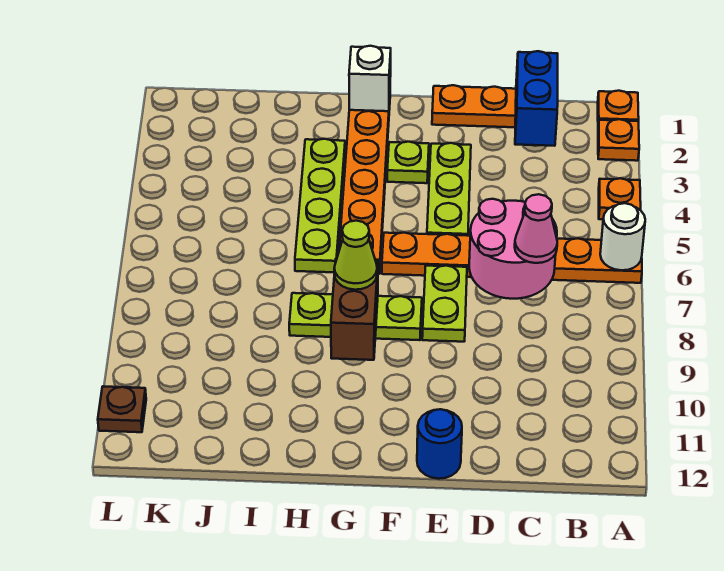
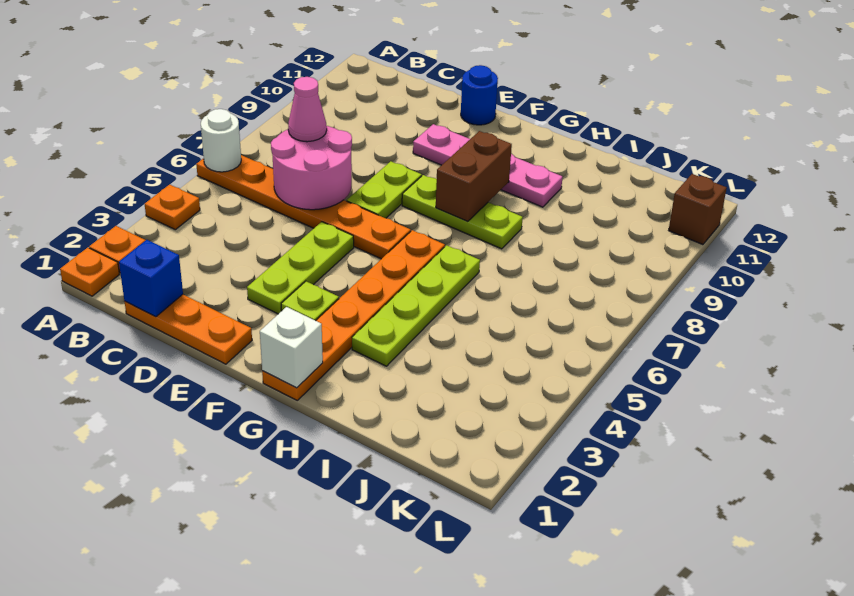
blue 1x2 brick [515,51,558,146] -> blue 1x1 brick [119,240,183,317]
none -> pink 1x4 plate [413,124,563,207]
lime 1x1 cone [334,221,377,290] -> none
brown 1x1 plate [98,386,146,432] -> brown 1x1 brick [669,174,727,245]

